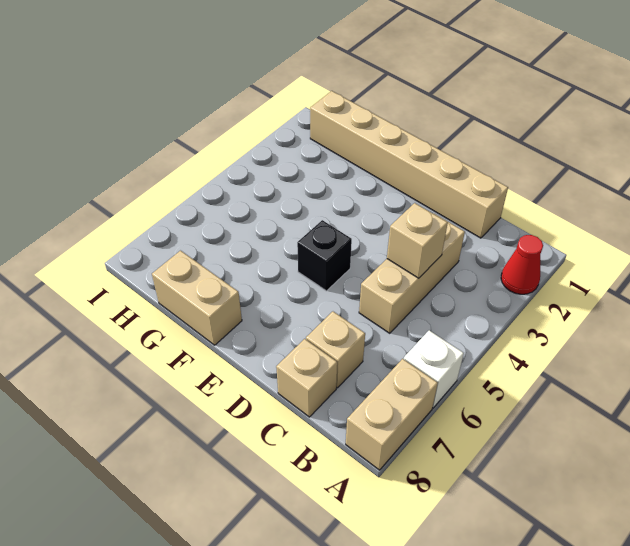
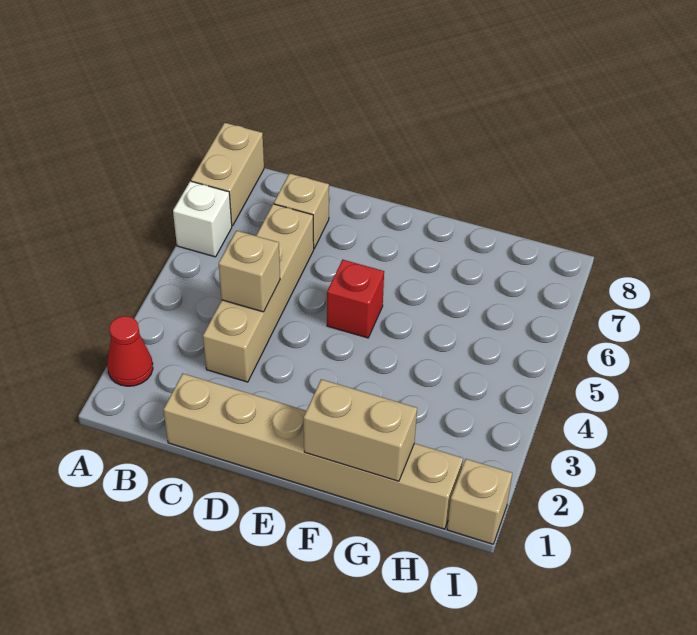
tan 1x3 brick [359,213,465,333] -> tan 1x4 brick [203,204,314,382]
tan 1x1 brick [276,339,337,417] -> tan 1x1 brick moved to [447,459,512,544]
black 1x1 brick [297,220,352,291] -> red 1x1 brick [327,260,384,338]
tan 1x2 brick [152,251,242,345] -> tan 1x2 brick moved to [304,379,417,481]

